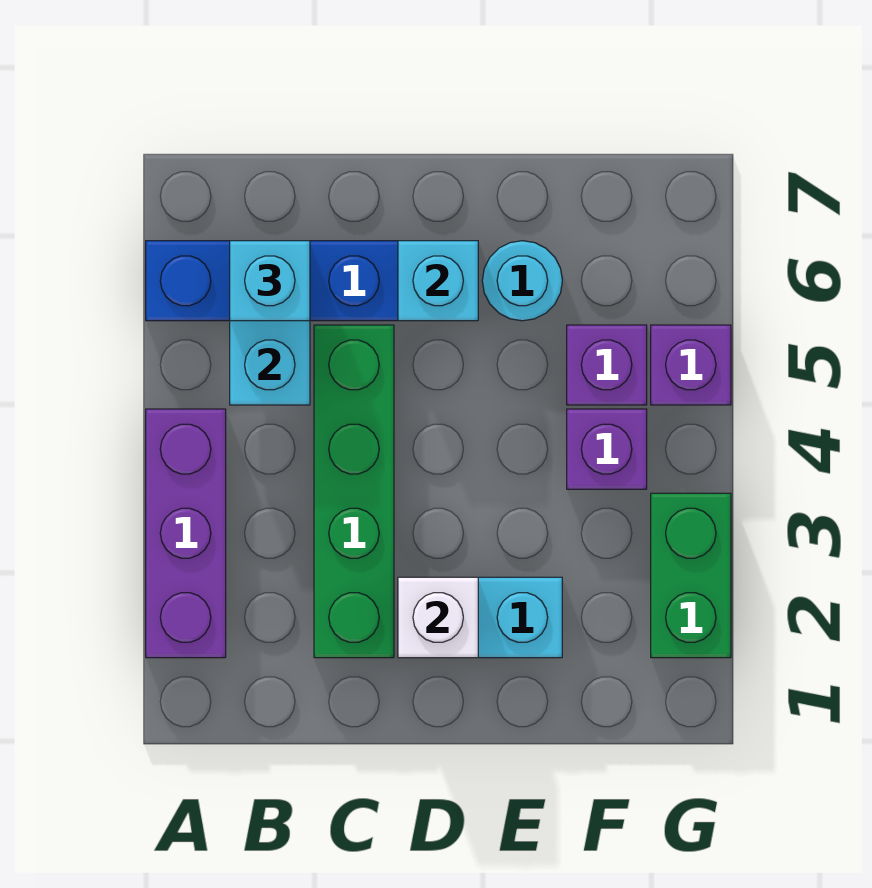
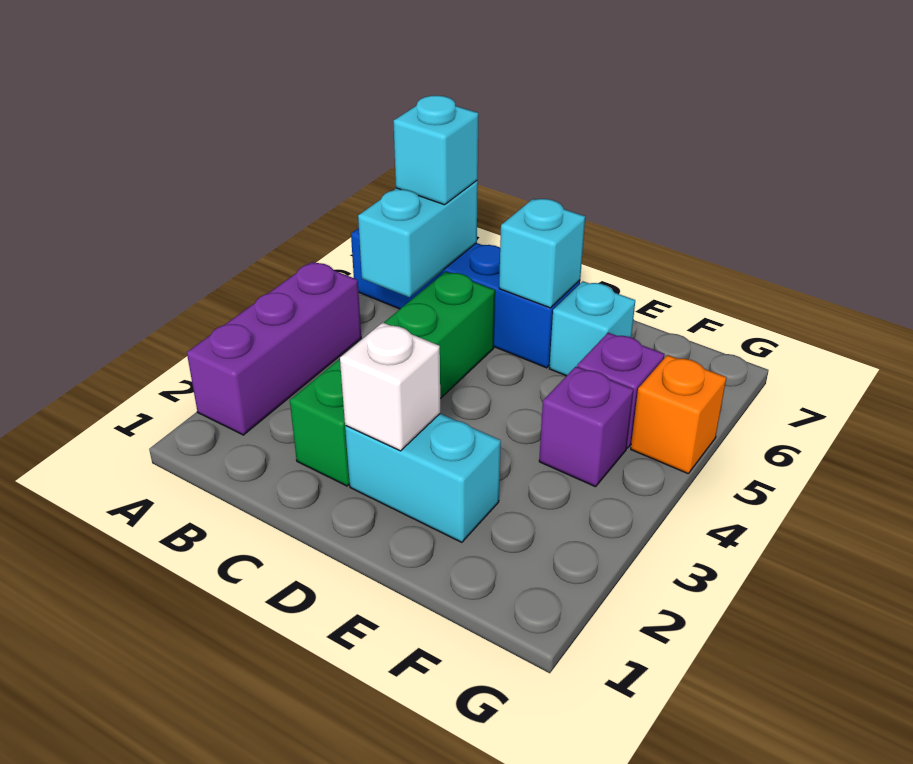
cyan 1x1 round brick [482,241,562,321] -> cyan 1x1 brick [549,281,635,376]
green 1x2 brick [651,493,731,658] -> none
purple 1x1 brick [651,325,731,405] -> orange 1x1 brick [631,355,727,473]

